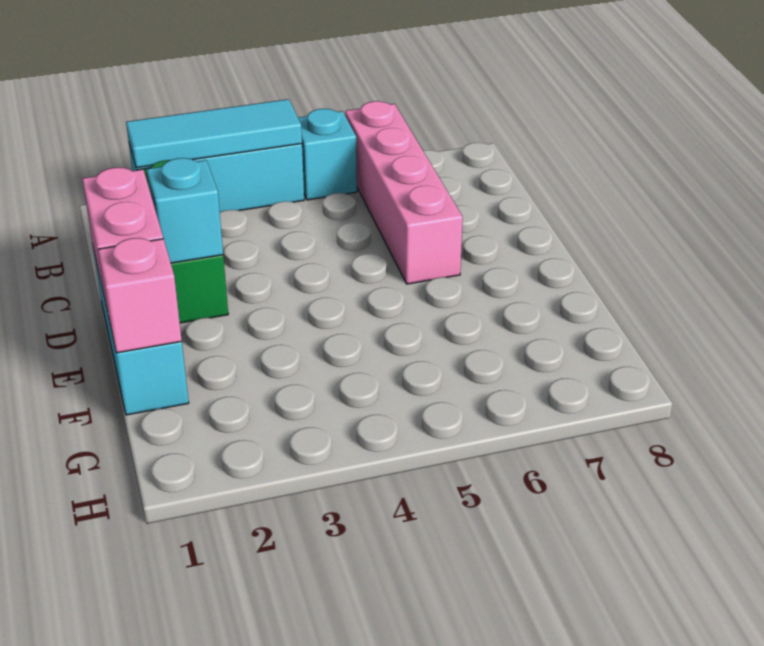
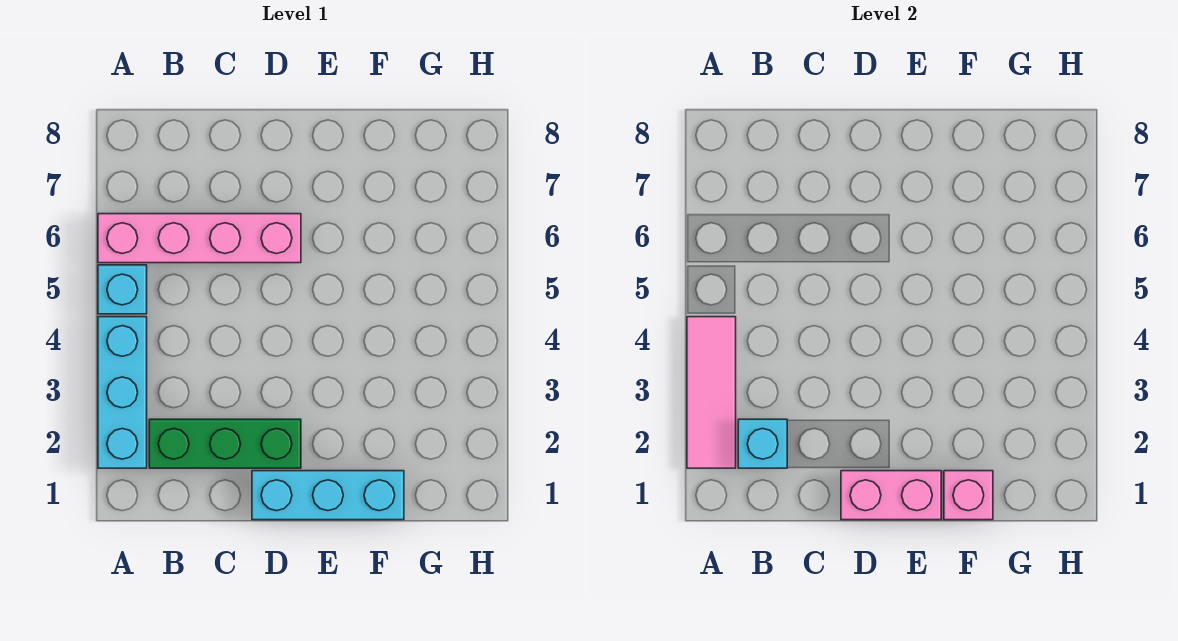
cyan 1x3 tile [126,99,302,168] -> pink 1x3 tile [687,317,736,468]
cyan 1x1 brick [147,158,223,263] -> cyan 1x1 brick moved to [738,419,787,468]

